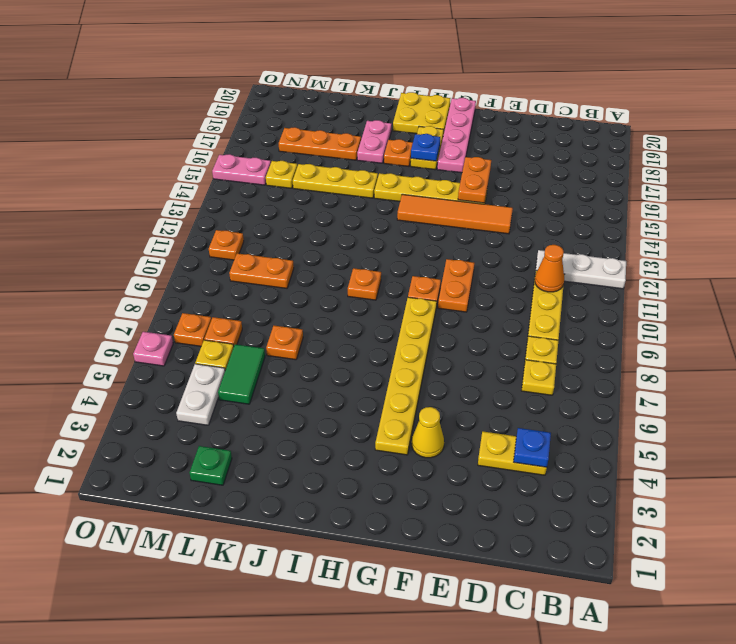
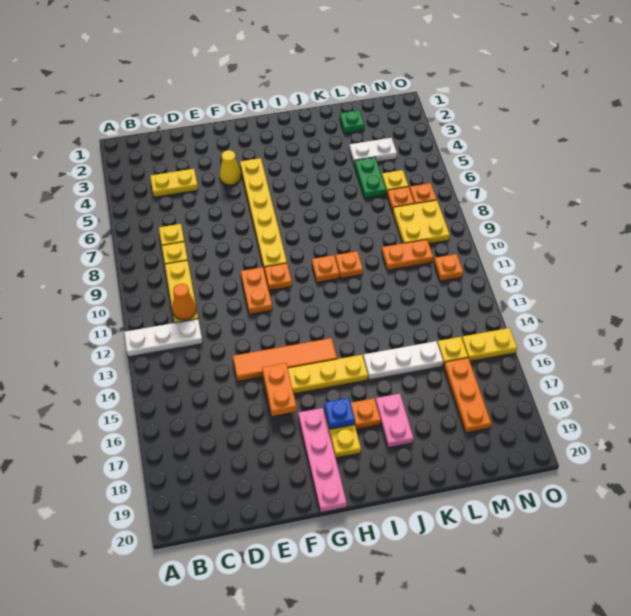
blue 1x1 plate [514,428,551,467] -> none
yellow 2x2 plate [393,92,450,135] -> yellow 2x2 plate moved to [393,200,450,244]
yellow 1x3 plate [293,164,378,198] -> white 1x3 plate [363,341,443,380]
orange 1x1 plate [266,326,303,360] -> orange 1x1 plate moved to [335,251,363,278]
orange 1x3 plate [279,127,361,160] -> orange 1x3 plate turned to [444,358,491,433]
green 1x2 tile [218,344,265,404] -> green 1x2 plate [354,157,386,199]
white 1x2 plate [176,364,225,425] -> white 1x2 plate turned to [349,138,397,165]
pink 1x2 plate [212,154,271,185] -> yellow 1x2 plate [462,328,517,361]
pink 1x1 plate [133,332,173,366] -> none

